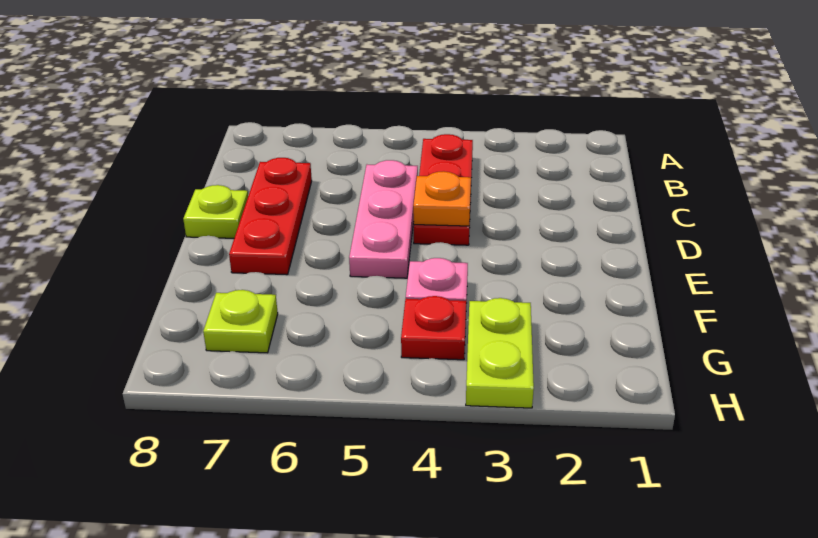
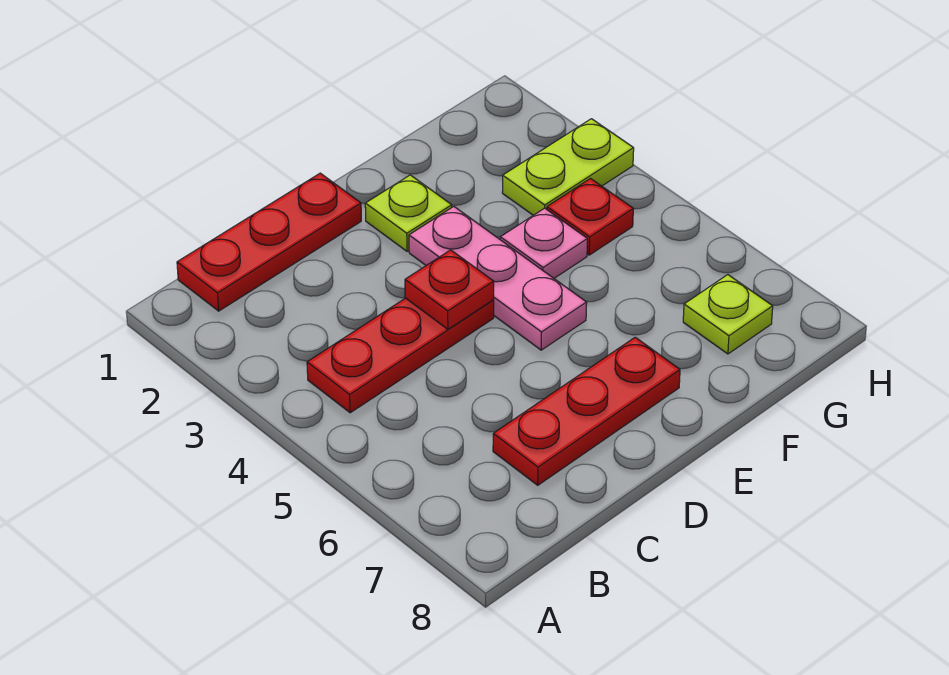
none -> red 1x3 plate [177,173,361,311]
pink 1x3 plate [349,160,418,278] -> pink 1x3 plate turned to [409,207,587,350]
orange 1x1 plate [413,171,471,226] -> red 1x1 plate [405,250,494,329]
lime 1x1 plate [183,185,248,238] -> lime 1x1 plate moved to [365,175,452,251]

